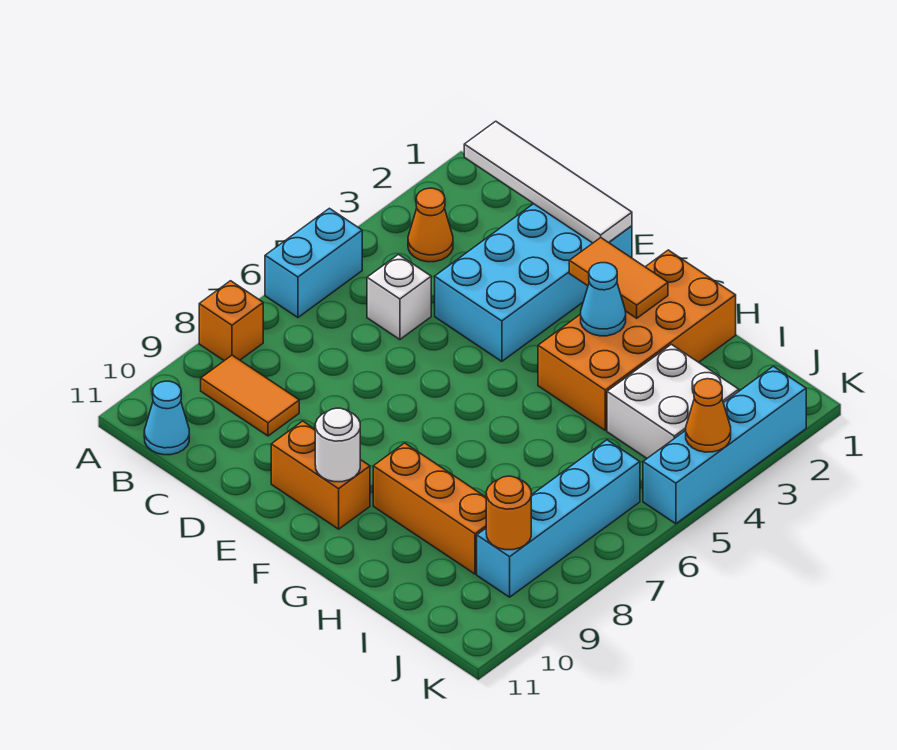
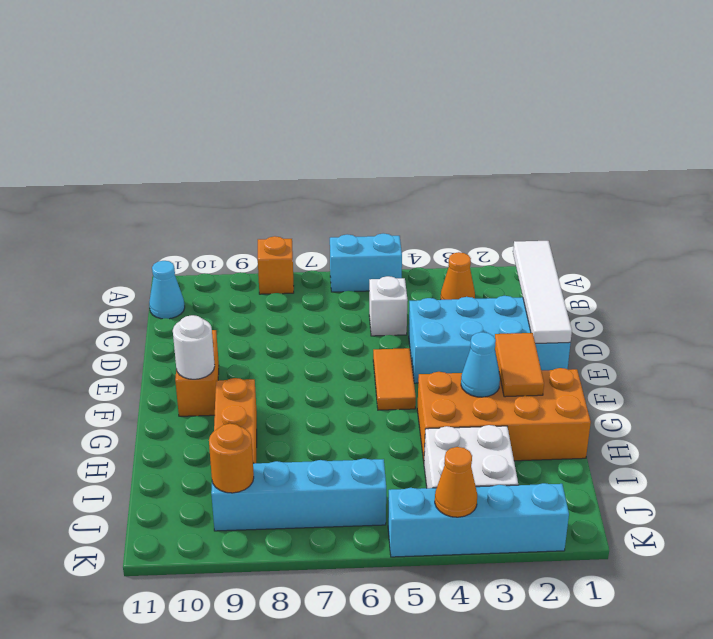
orange 1x2 tile [201,355,299,436] -> orange 1x2 tile moved to [373,348,416,410]

